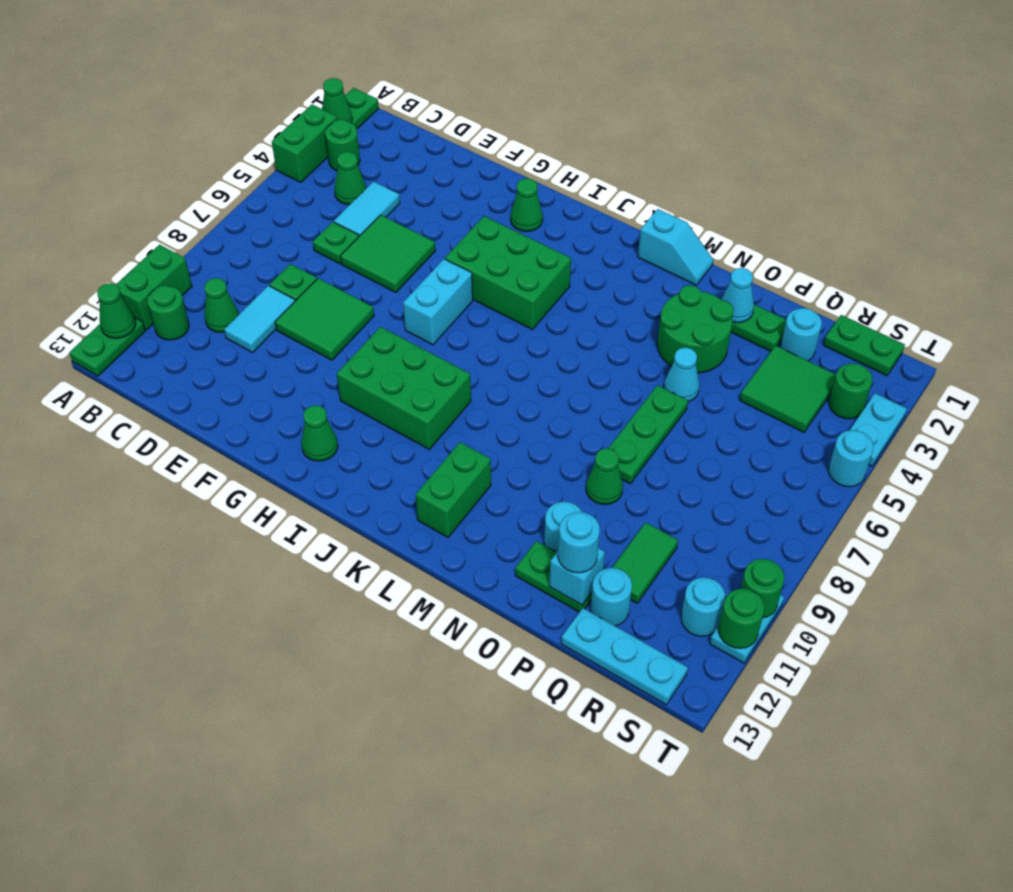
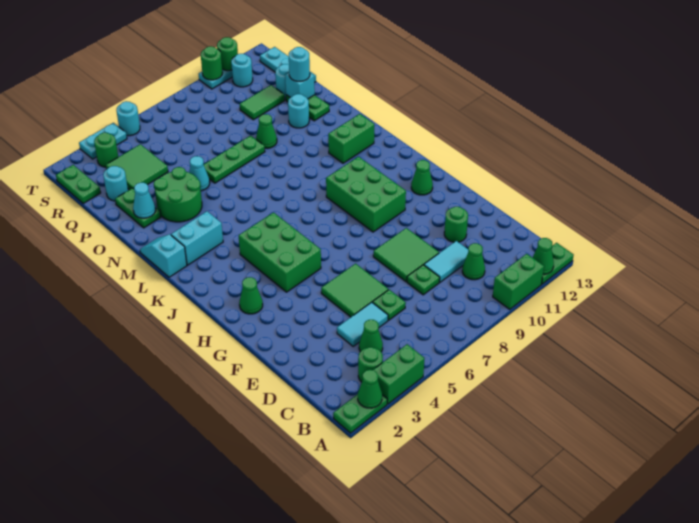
green 1x1 round brick [147,286,189,340] -> green 1x1 round brick moved to [444,207,468,242]
cyan 1x2 brick [403,259,473,345] -> cyan 1x2 brick moved to [171,211,223,265]

